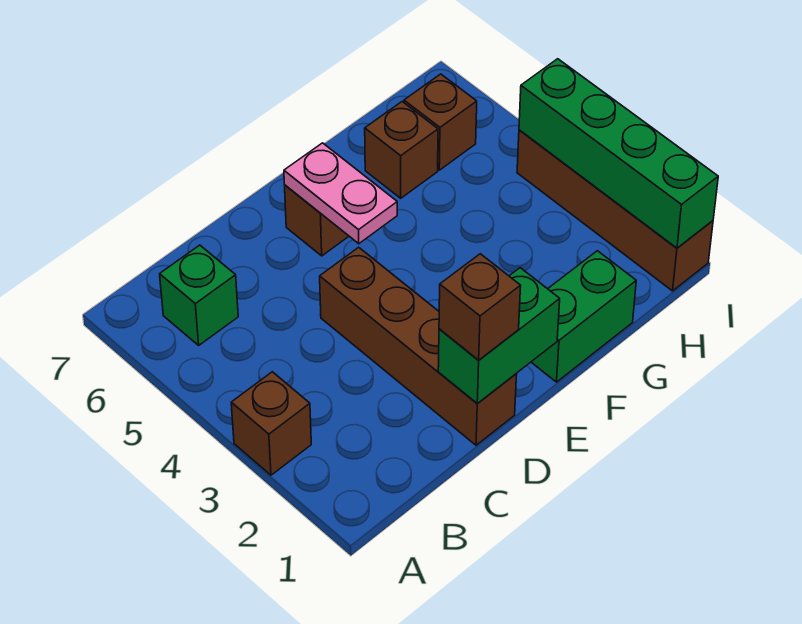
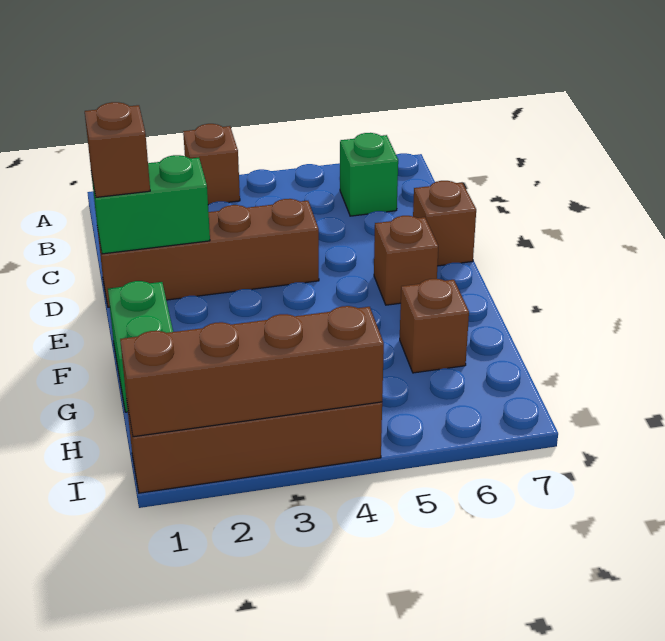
green 1x2 brick [438,268,560,404] -> green 1x2 brick turned to [91,155,210,254]
pink 1x2 plate [284,143,397,244] -> none
brown 1x1 brick [404,74,477,170] -> brown 1x1 brick moved to [413,181,476,266]
green 1x4 brick [519,59,718,248] -> brown 1x4 brick [120,306,384,437]

